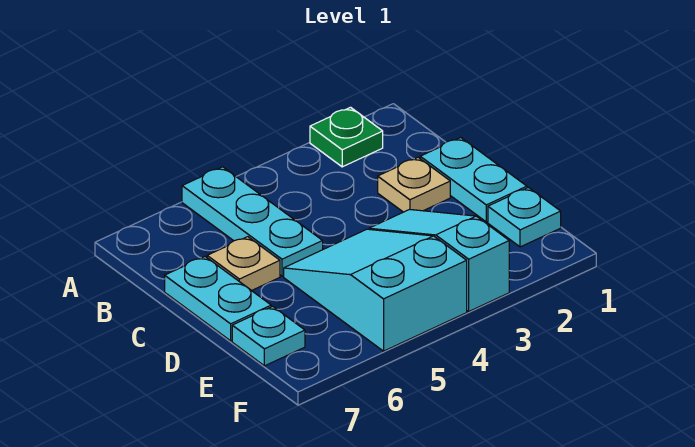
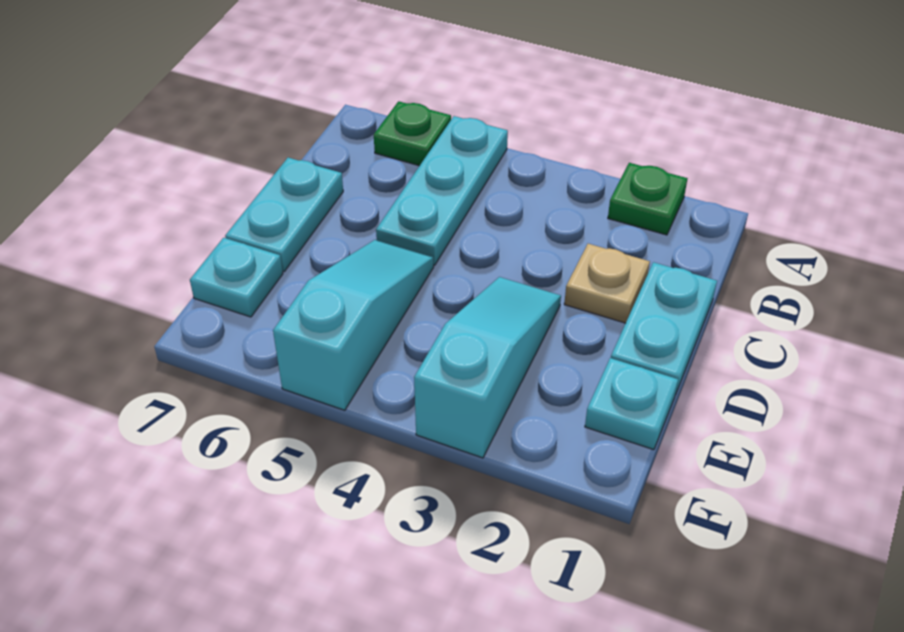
none -> green 1x1 plate [374,101,451,166]
tan 1x1 plate [207,237,280,291] -> none
cyan 2x3 slope [284,229,467,351] -> cyan 1x3 slope [273,240,434,410]

